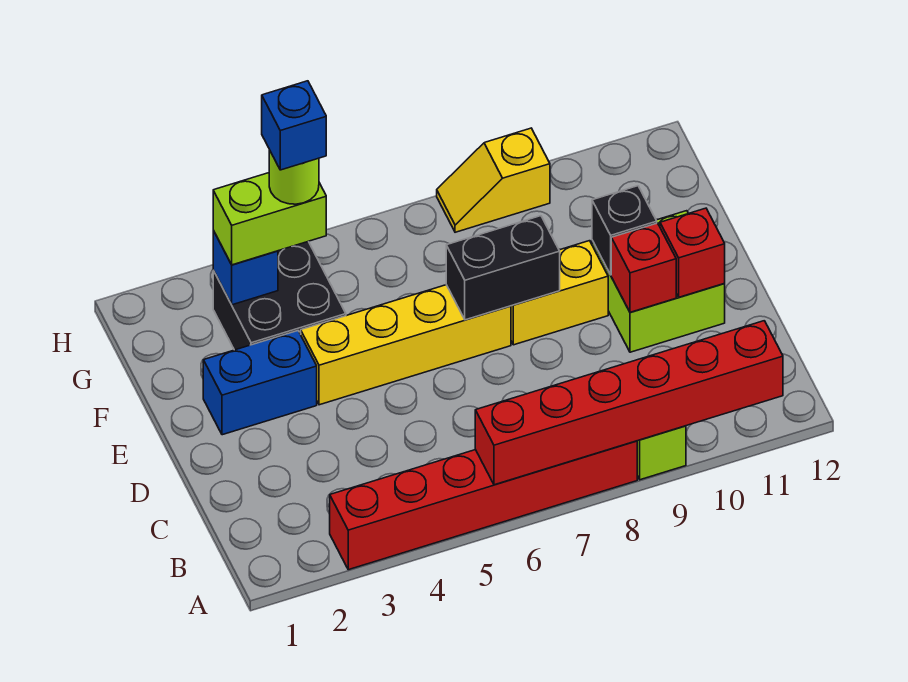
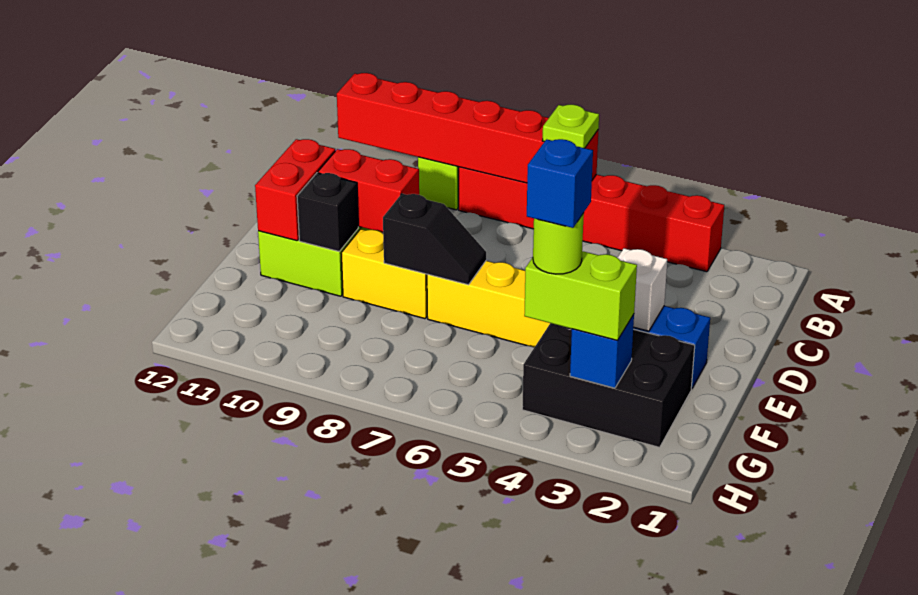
none -> lime 1x1 plate [543,105,599,148]
red 1x1 brick [611,223,676,312] -> red 1x2 brick [318,149,419,233]
red 1x1 brick [660,208,725,297] -> red 1x2 brick [255,139,335,241]
none -> white 1x1 brick [618,248,667,331]
black 1x2 brick [446,216,560,320] -> black 1x2 slope [383,194,486,285]
black 2x2 brick [213,241,346,350] -> black 2x3 brick [522,323,695,447]
yellow 1x2 slope [437,128,550,232] -> none

